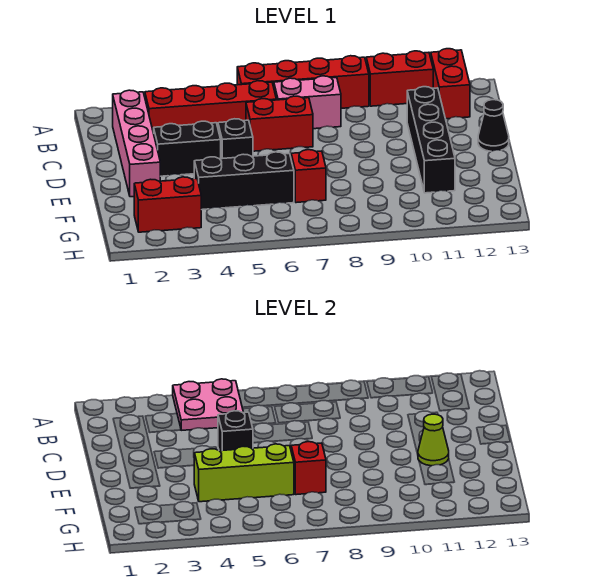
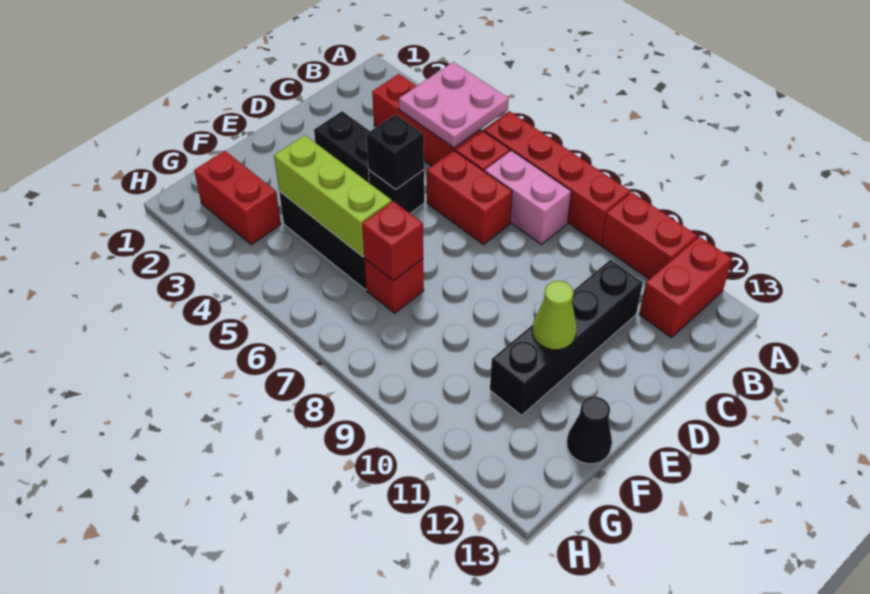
pink 1x4 brick [113,90,160,197] -> none
black 1x1 cone [478,100,509,151] -> black 1x1 cone moved to [567,397,612,464]

